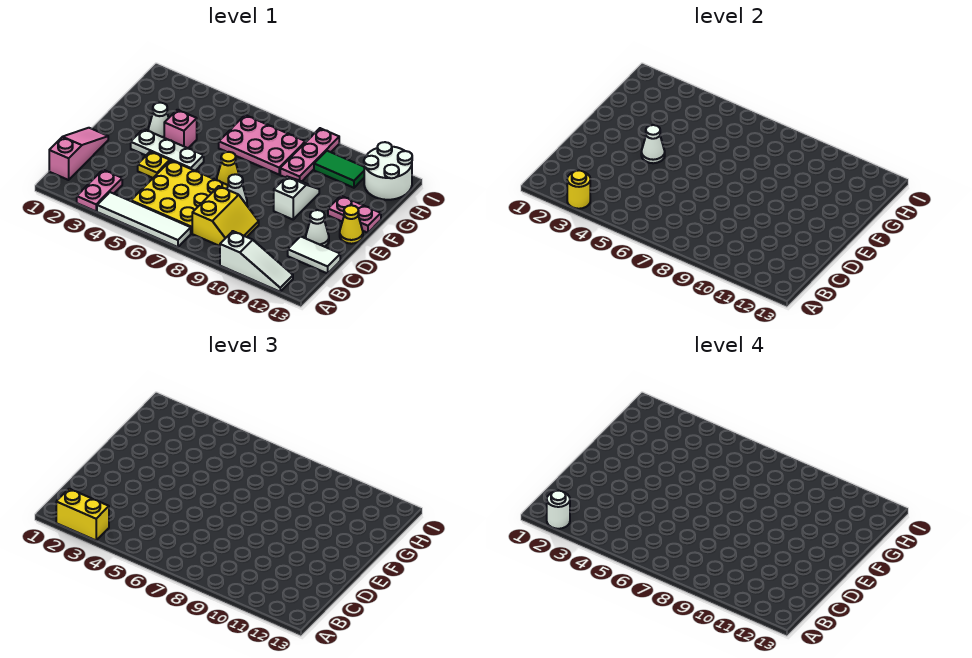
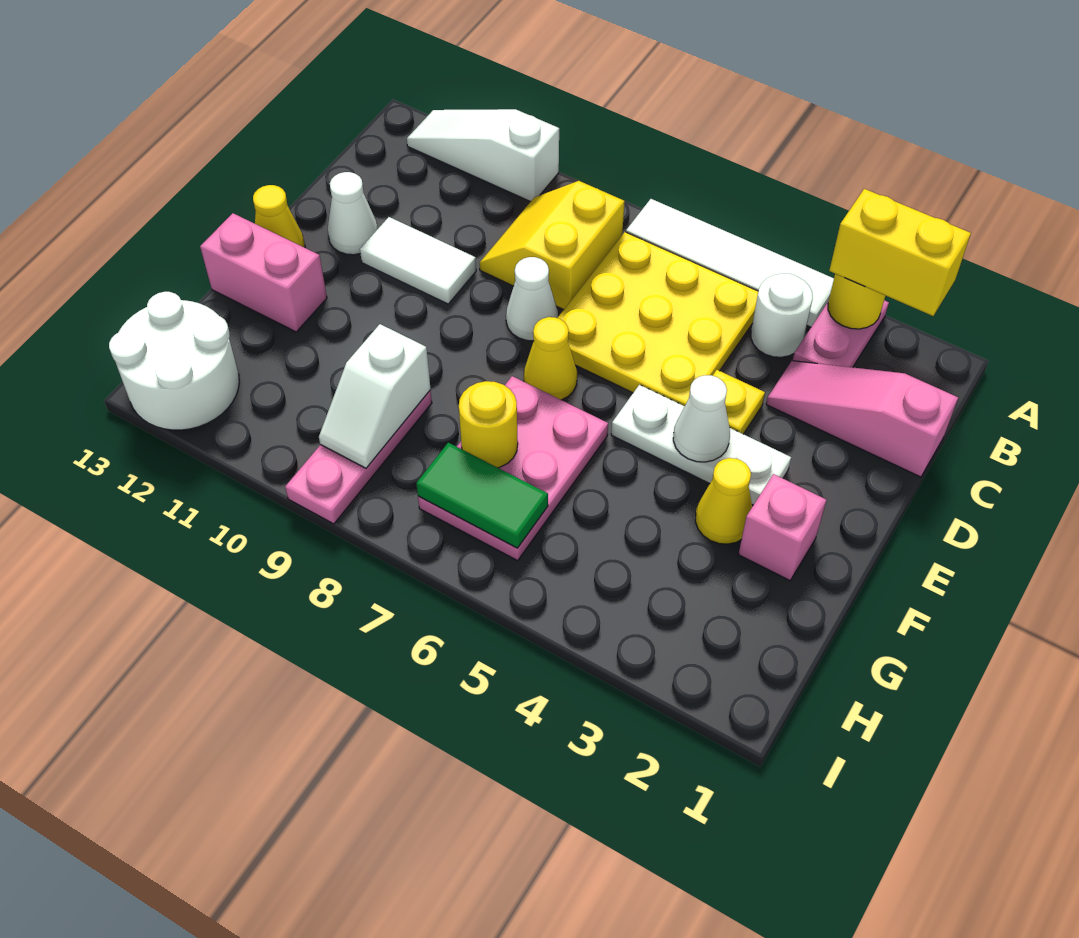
white 1x1 round brick [547,491,570,529] -> white 1x1 round brick moved to [751,273,813,357]
pink 1x3 slope [49,128,108,180] -> pink 1x3 slope turned to [766,361,958,477]
white 1x2 tile [288,236,340,274] -> white 1x2 tile moved to [360,217,476,304]
white 1x2 slope [274,177,319,219] -> white 1x2 slope moved to [319,324,431,468]
white 1x1 cone [148,103,169,138] -> yellow 1x1 cone [695,458,752,544]
pink 1x1 brick [164,110,197,148] -> pink 1x1 brick moved to [738,474,826,581]
pink 1x2 plate [328,196,381,233] -> pink 1x2 brick [200,213,327,332]
pink 2x3 plate [219,115,305,174] -> pink 2x3 plate turned to [418,376,608,561]
none -> yellow 1x1 round brick [459,381,518,468]
green 1x2 tile [314,151,364,188] -> green 1x2 tile moved to [416,443,548,548]

